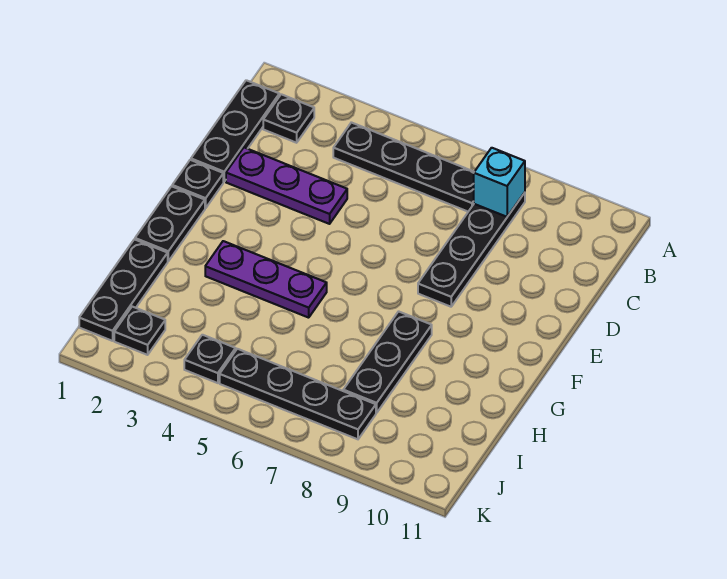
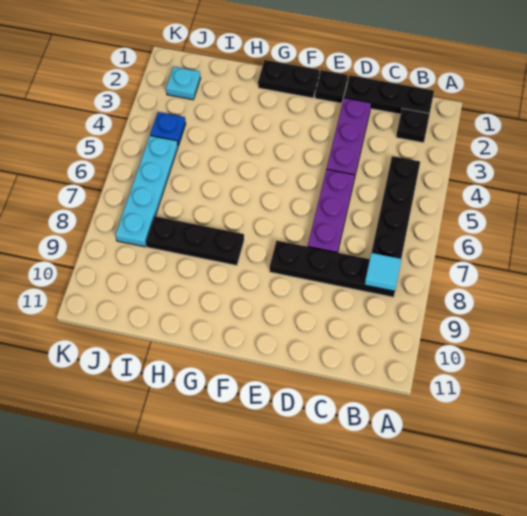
cyan 1x1 brick [474,148,525,217] -> cyan 1x1 tile [365,253,401,291]
purple 1x3 plate [205,241,327,318] -> purple 1x3 plate moved to [308,169,355,253]
black 1x3 plate [79,239,168,341] -> none
black 1x1 plate [114,307,165,355] -> cyan 1x1 plate [166,67,201,100]
black 1x1 plate [184,335,236,383] -> blue 1x1 plate [150,112,186,146]
black 1x4 plate [220,349,376,439] -> cyan 1x4 plate [115,136,178,247]

